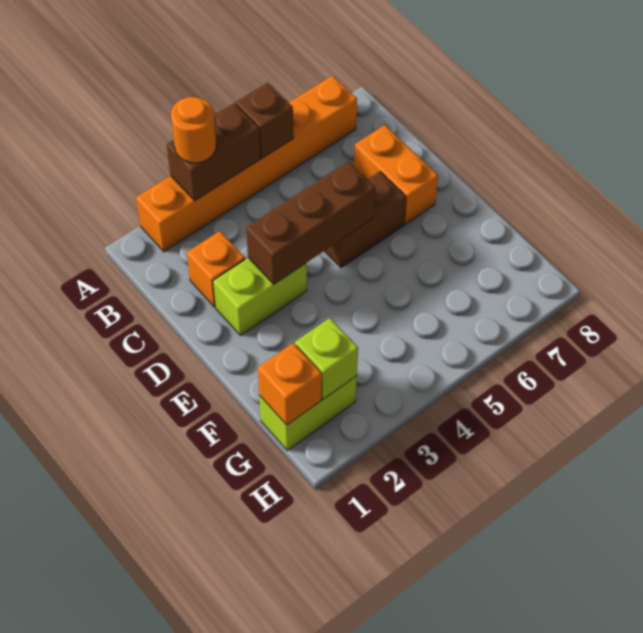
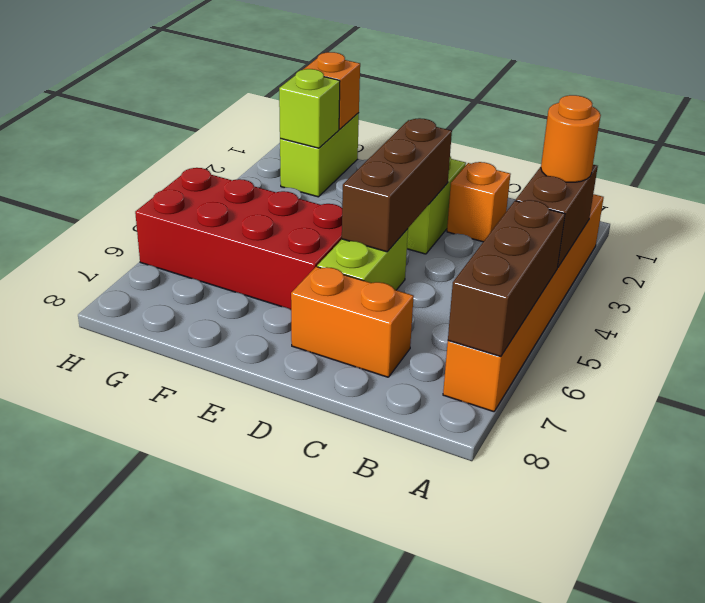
brown 1x1 brick [236,83,293,158] -> brown 1x3 brick [448,200,565,357]
brown 1x2 brick [325,172,406,268] -> lime 1x2 brick [317,229,408,290]
none -> red 2x4 brick [135,168,342,309]

